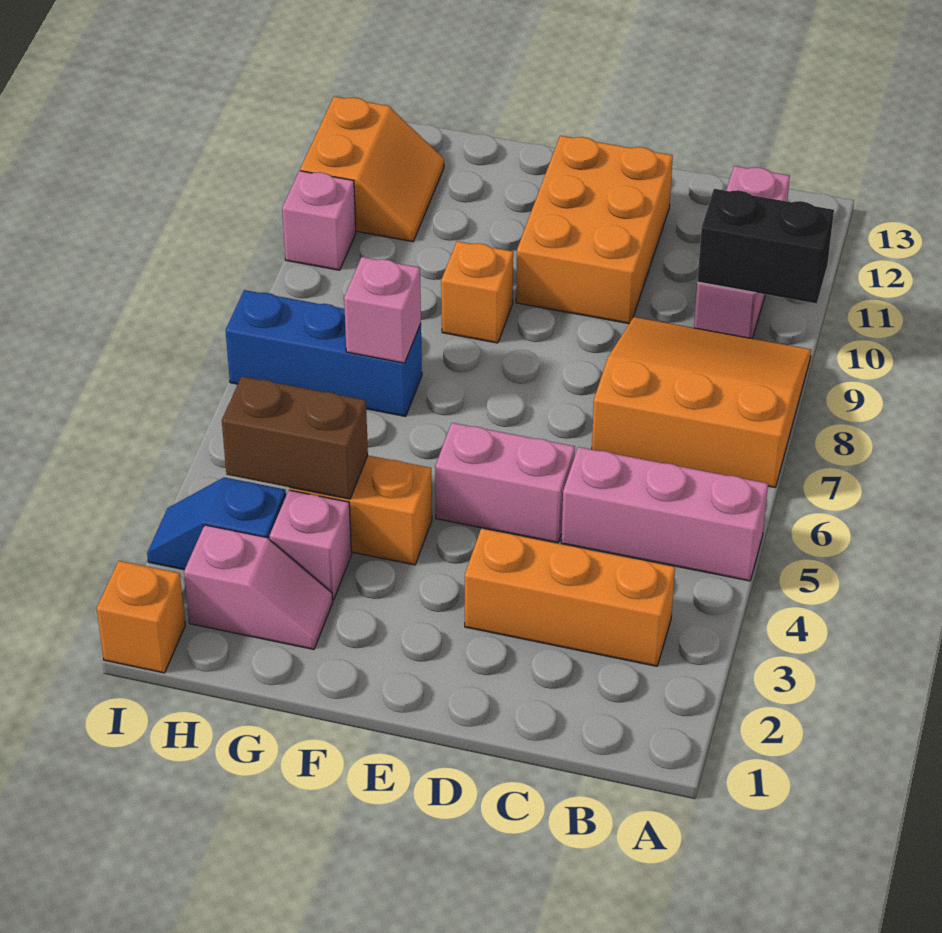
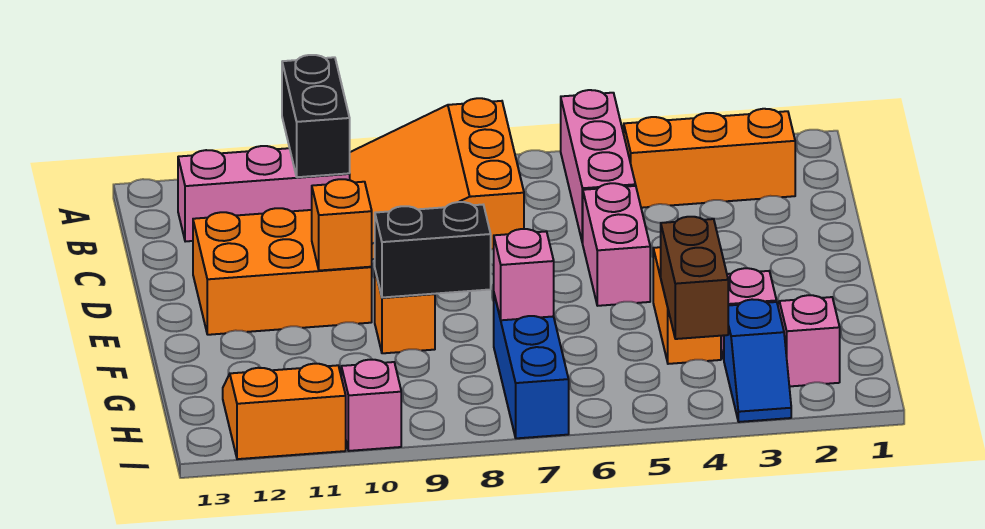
orange 1x3 brick [465,528,675,666] -> orange 1x3 brick turned to [624,109,795,208]
none -> black 1x2 brick [375,202,491,297]
orange 1x1 brick [97,561,185,673] -> orange 1x1 brick moved to [312,179,372,271]

